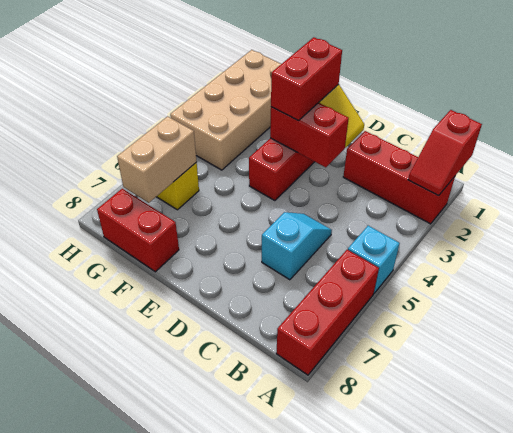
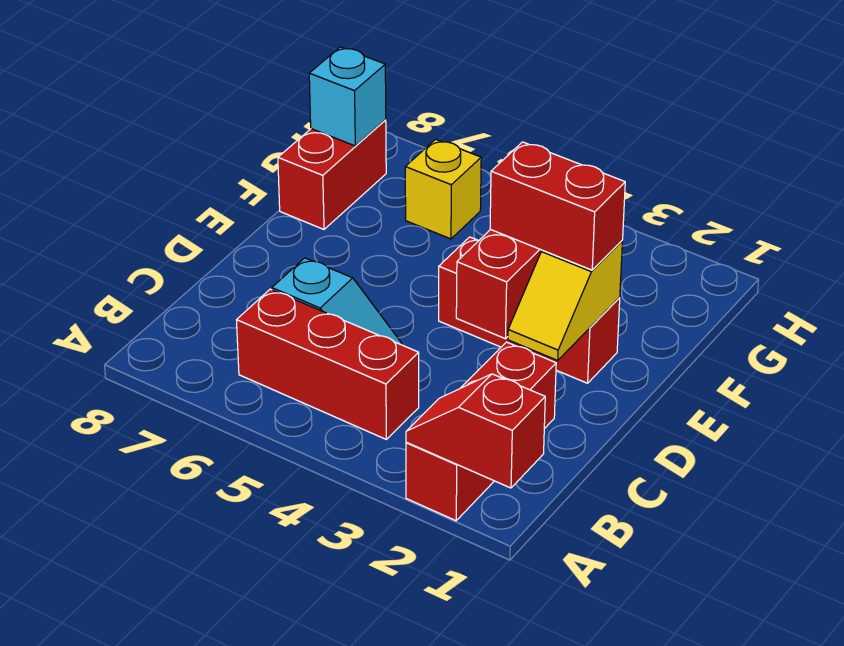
cyan 1x1 brick [348,226,400,293] -> cyan 1x1 brick moved to [309,47,386,146]
red 1x3 brick [276,250,379,375] -> red 1x3 brick moved to [237,289,419,439]
tan 2x4 brick [170,50,281,170] -> none
tan 1x2 brick [117,116,197,203] -> none

